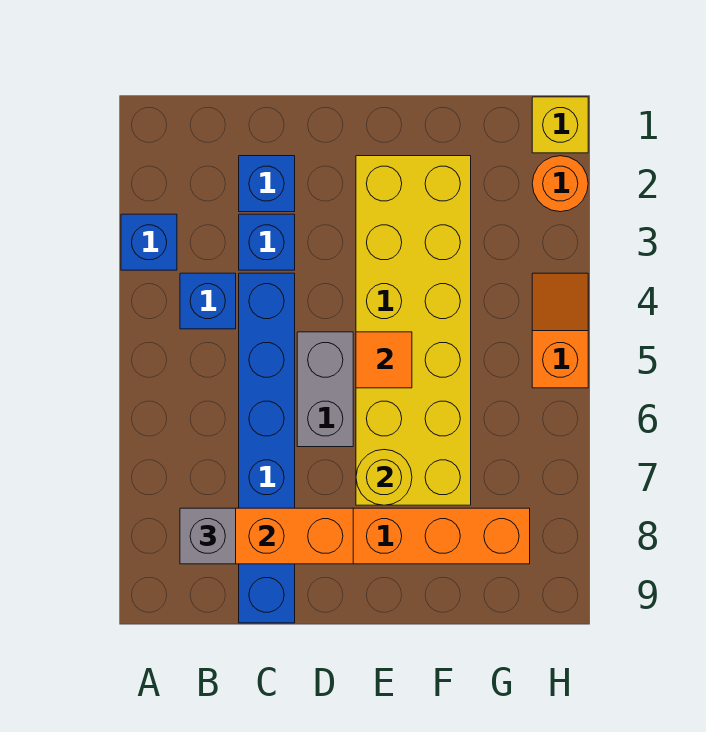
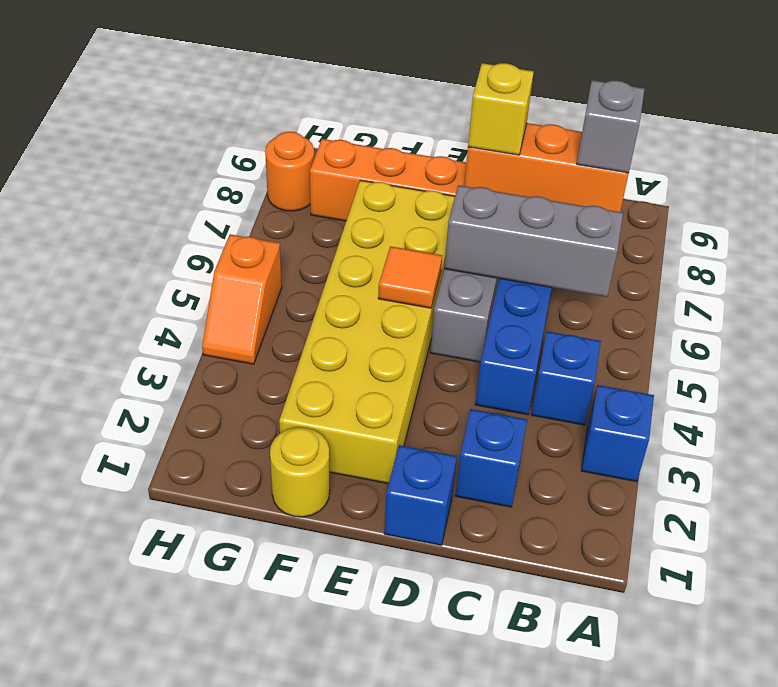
none -> grey 1x3 brick [444,185,623,297]
blue 1x1 brick [239,214,295,270] -> blue 1x1 brick moved to [384,445,457,545]
yellow 1x1 round brick [356,450,412,505] -> yellow 1x1 round brick moved to [270,427,330,517]
yellow 1x1 brick [532,97,588,153] -> yellow 1x1 brick moved to [468,63,534,155]
orange 1x1 round brick [532,156,588,212] -> orange 1x1 round brick moved to [265,132,314,211]

